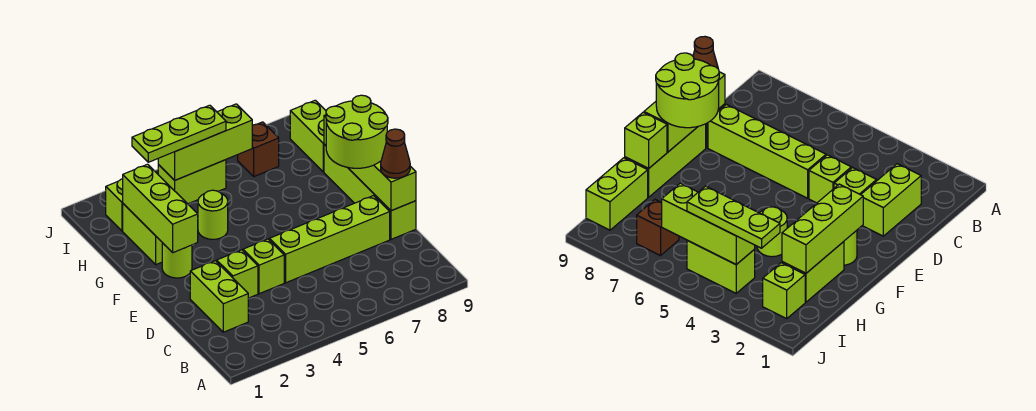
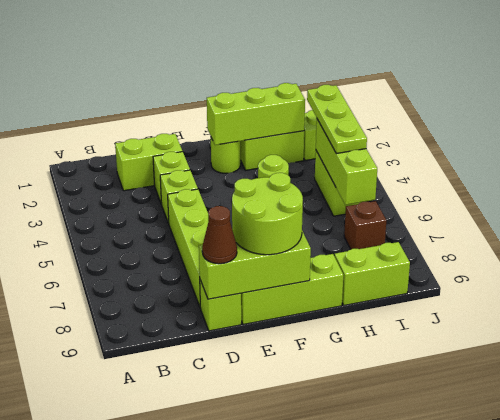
lime 1x1 brick [625,112,667,168] -> none

